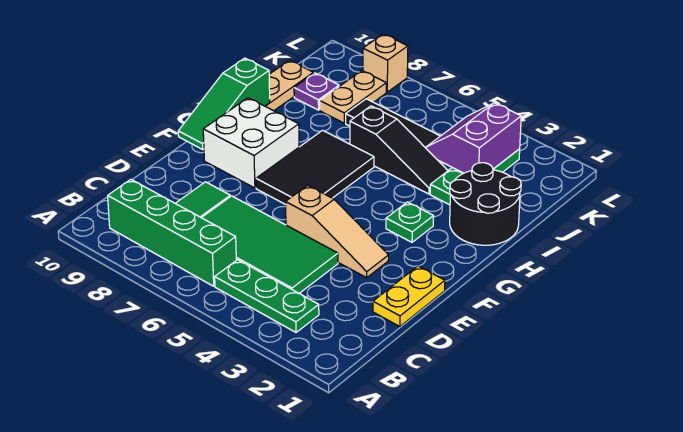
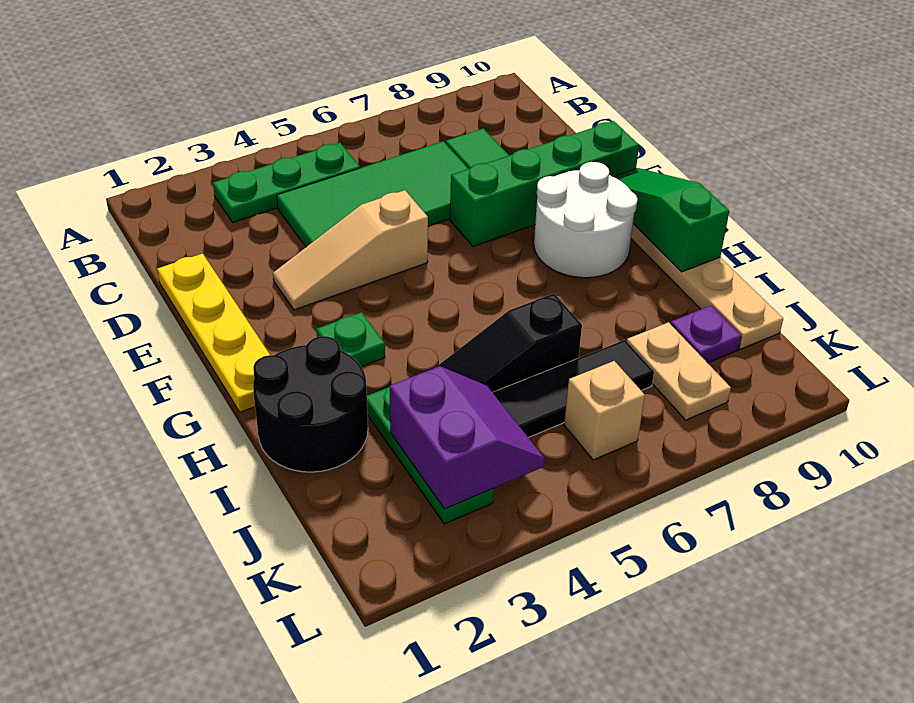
green 1x4 brick [108,179,236,286] -> green 1x4 brick moved to [450,121,639,246]
yellow 1x2 plate [373,266,445,327] -> yellow 1x4 plate [157,254,270,412]
black 2x3 tile [256,130,374,205] -> none
white 2x2 brick [203,98,299,188] -> white 2x2 round brick [534,162,637,278]
tan 1x1 brick [363,34,408,92] -> tan 1x1 brick moved to [564,361,645,460]

